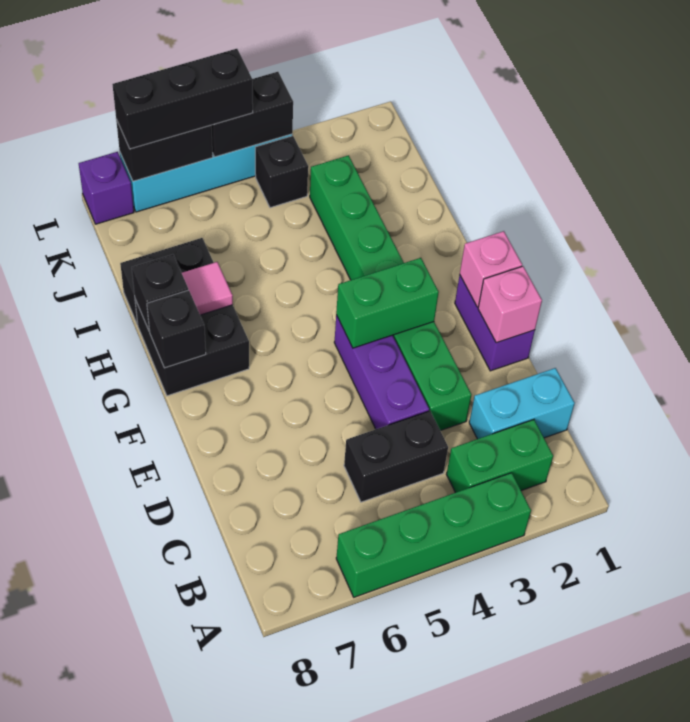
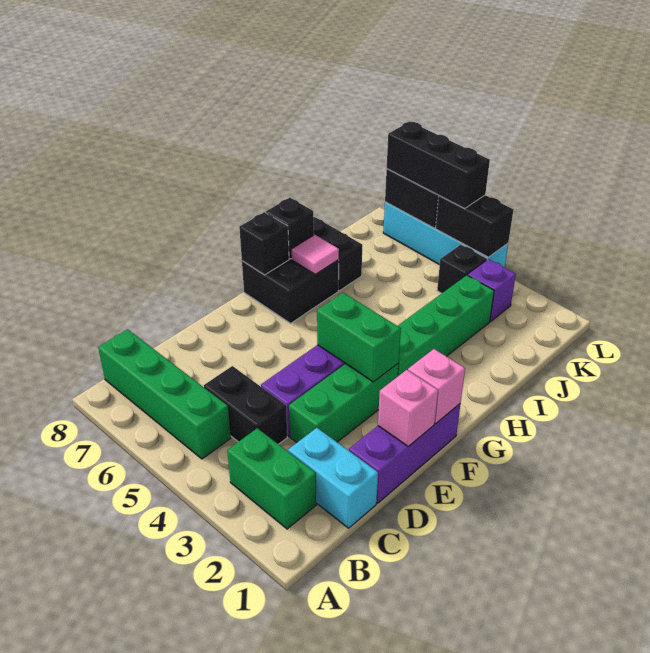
green 1x4 brick [336,473,531,597] -> green 1x4 brick moved to [98,329,231,459]
purple 1x2 brick [455,275,535,371] -> purple 1x3 brick [349,404,460,503]
purple 1x1 brick [79,152,134,224] -> purple 1x1 brick moved to [468,259,516,322]

